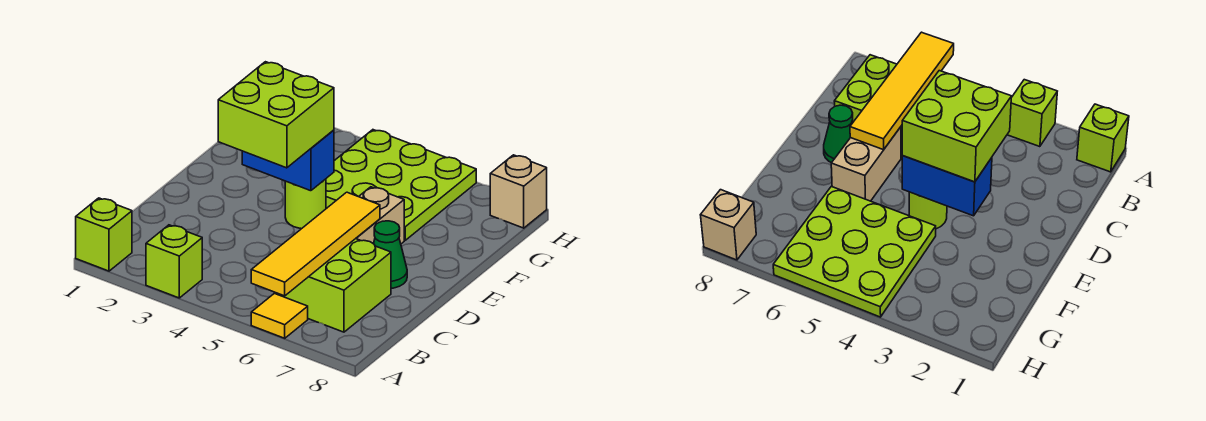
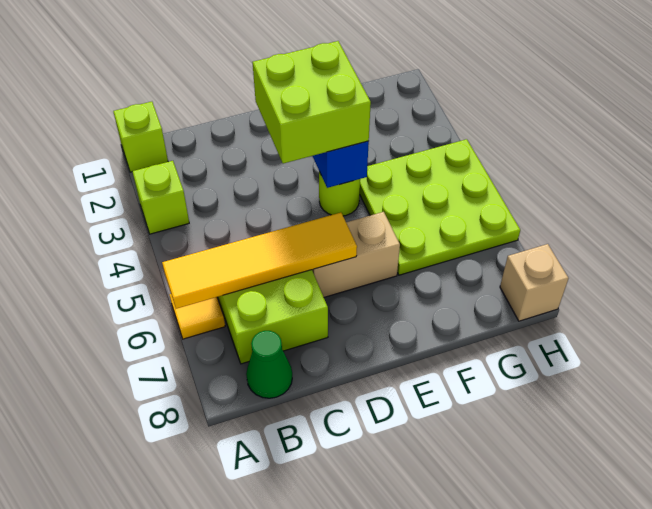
green 1x1 cone [374,221,407,288] -> green 1x1 cone moved to [246,331,292,398]

